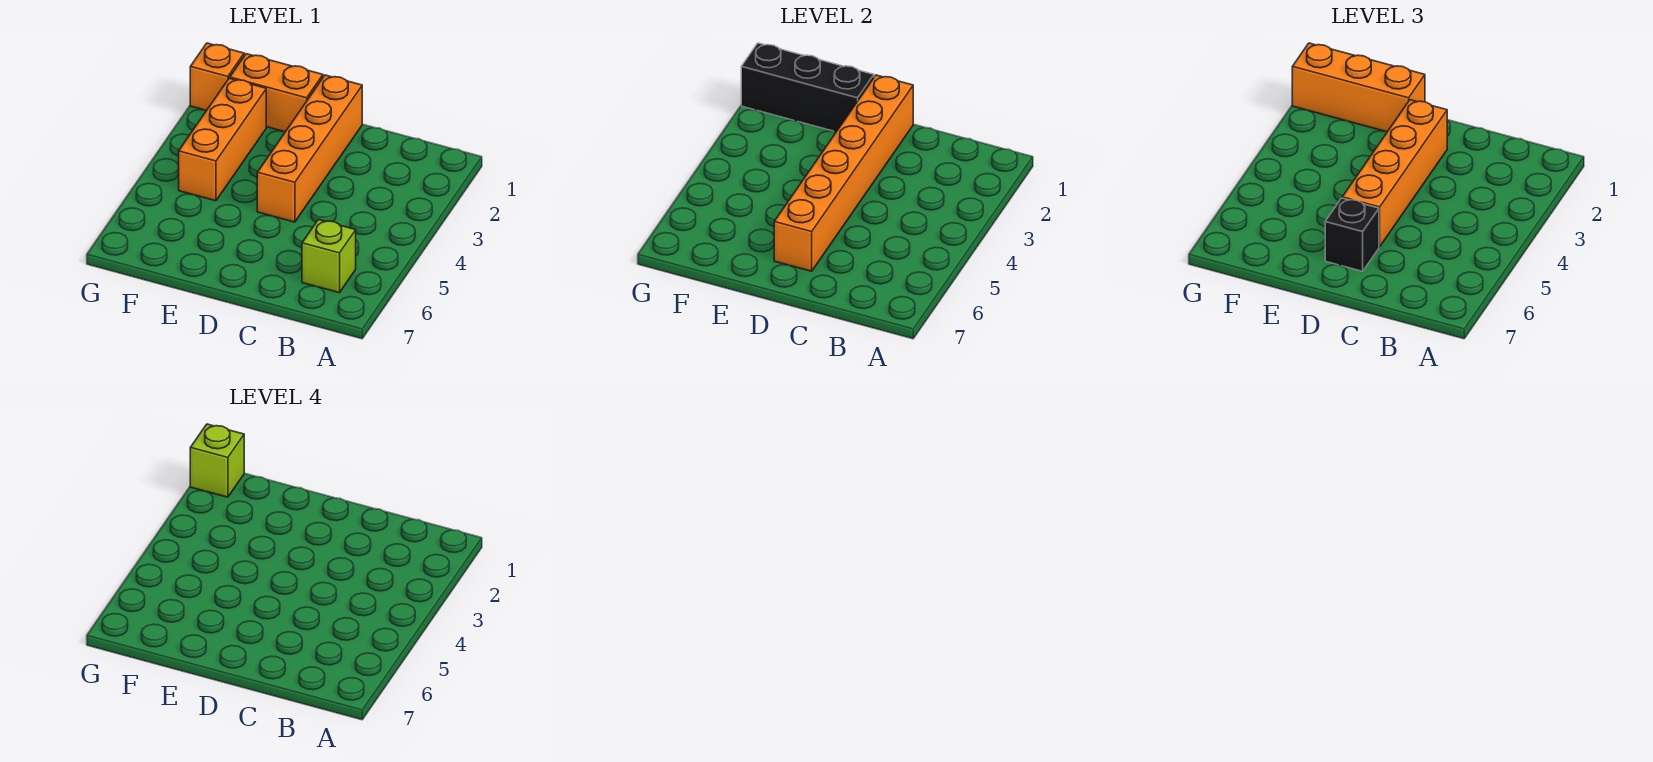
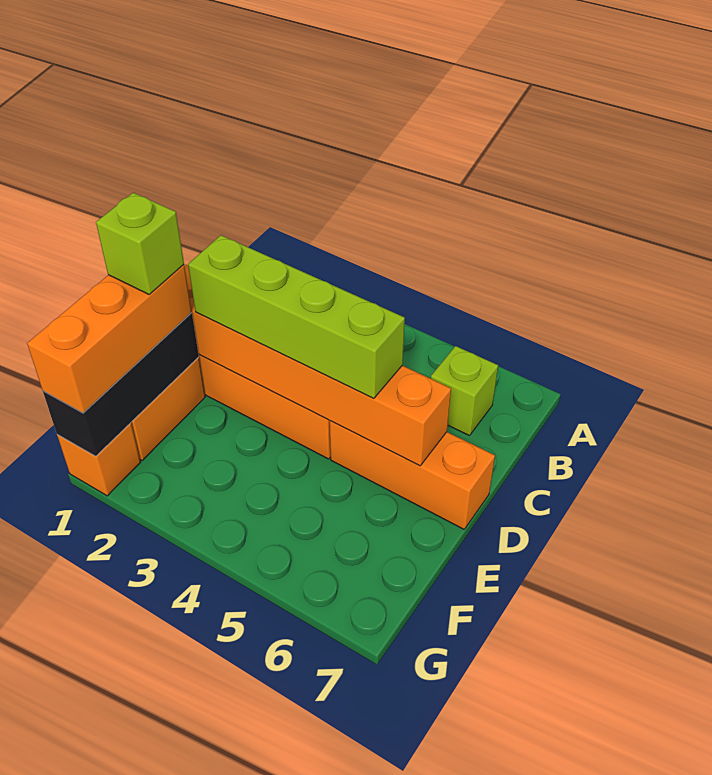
orange 1x4 brick [1342,100,1447,247] -> lime 1x4 brick [188,235,405,398]
black 1x1 brick [1325,198,1379,271] -> none
orange 1x3 brick [179,78,266,201] -> orange 1x3 brick moved to [330,421,495,529]
lime 1x1 brick [190,424,244,497] -> lime 1x1 brick moved to [96,193,184,294]

